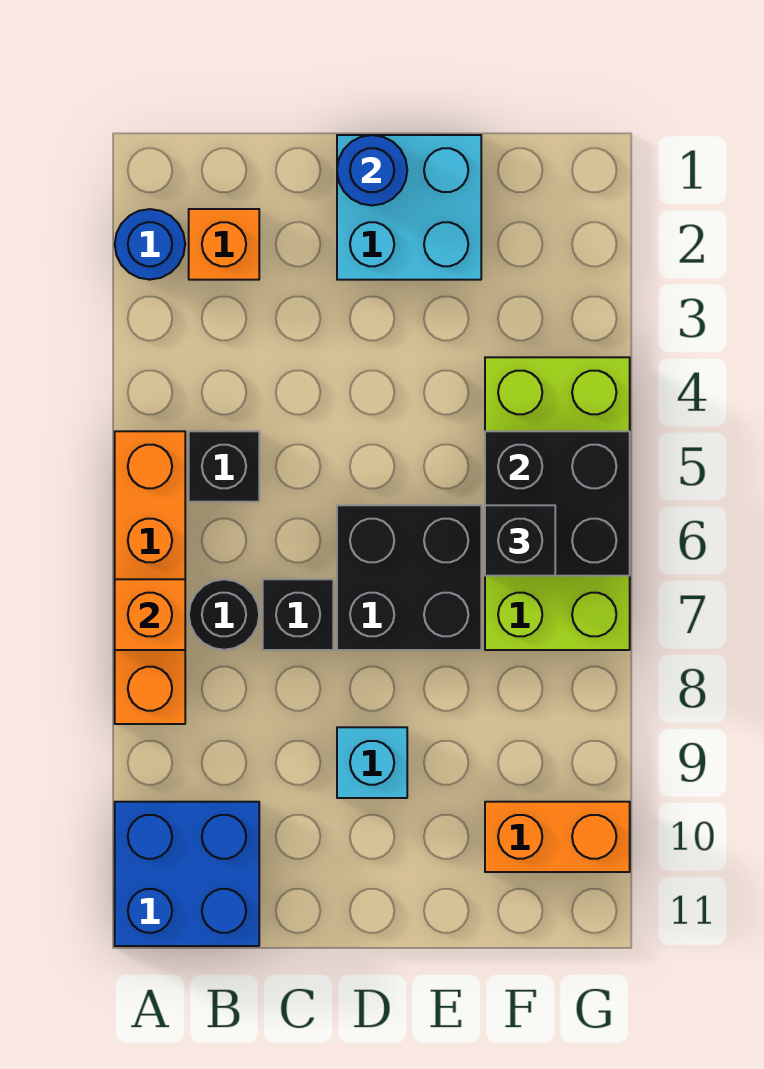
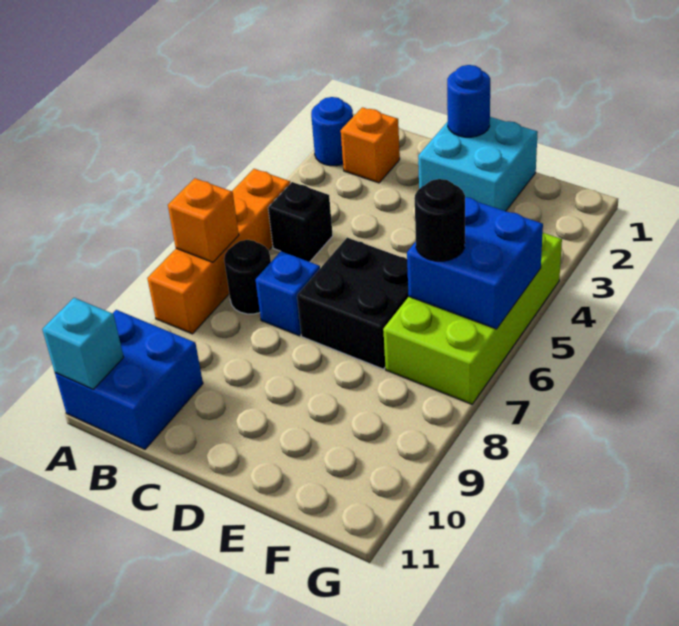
black 1x1 brick [263,579,333,650] -> blue 1x1 brick [256,251,320,336]
cyan 1x1 brick [337,727,407,798] -> cyan 1x1 brick moved to [42,298,124,389]
black 2x2 brick [485,431,630,576] -> blue 2x2 brick [407,197,543,329]
black 1x1 brick [485,505,555,576] -> black 1x1 round brick [415,179,465,261]
orange 1x2 brick [485,802,630,872] -> none

